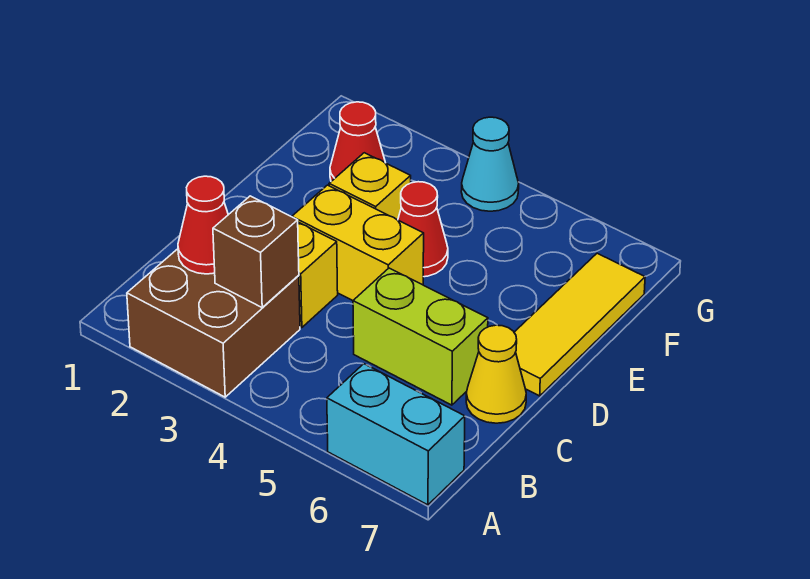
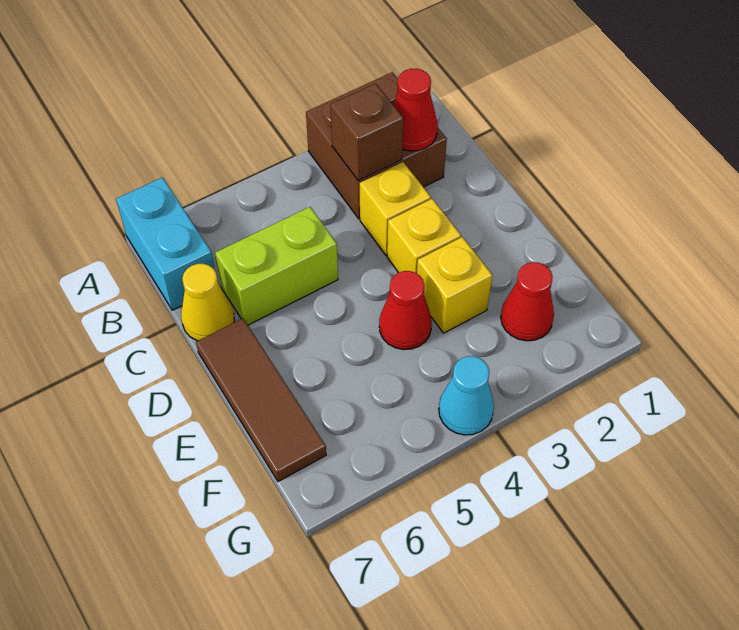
cyan 1x2 brick [327,364,465,505] -> cyan 1x2 brick turned to [116,178,215,310]
yellow 1x2 brick [292,185,424,301] -> yellow 1x1 brick [387,199,461,273]
yellow 1x3 tile [514,253,645,396] -> brown 1x3 tile [196,318,326,482]

